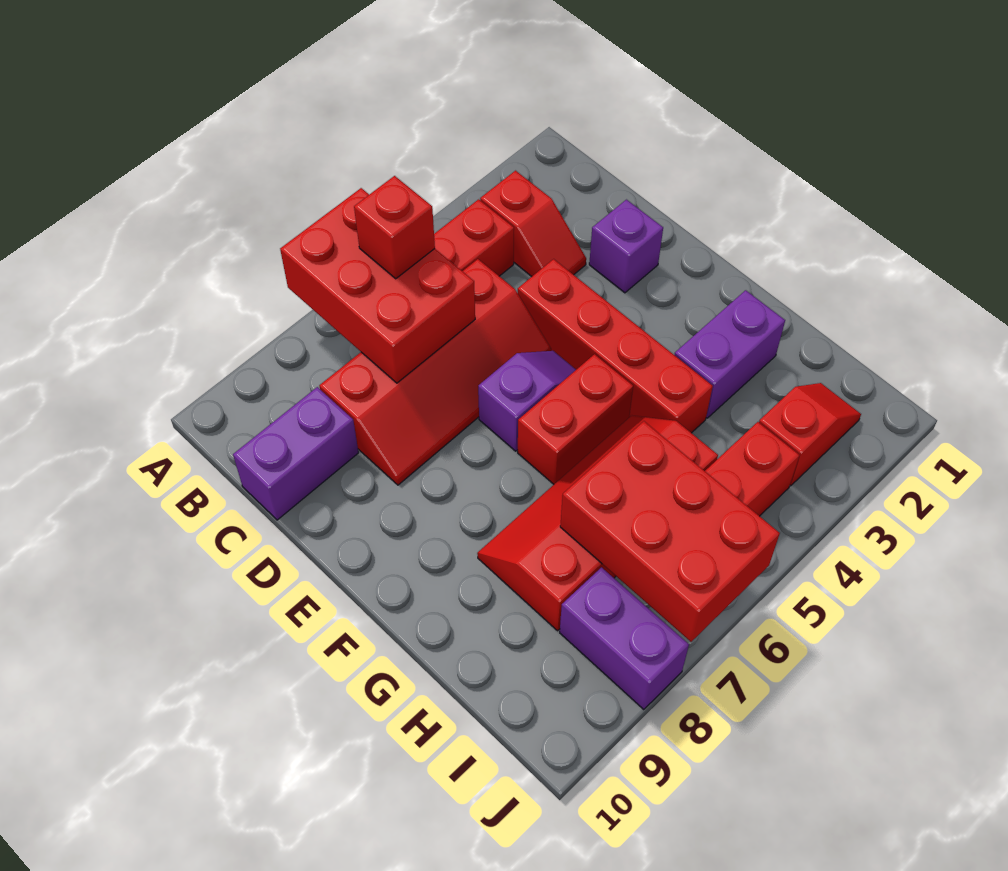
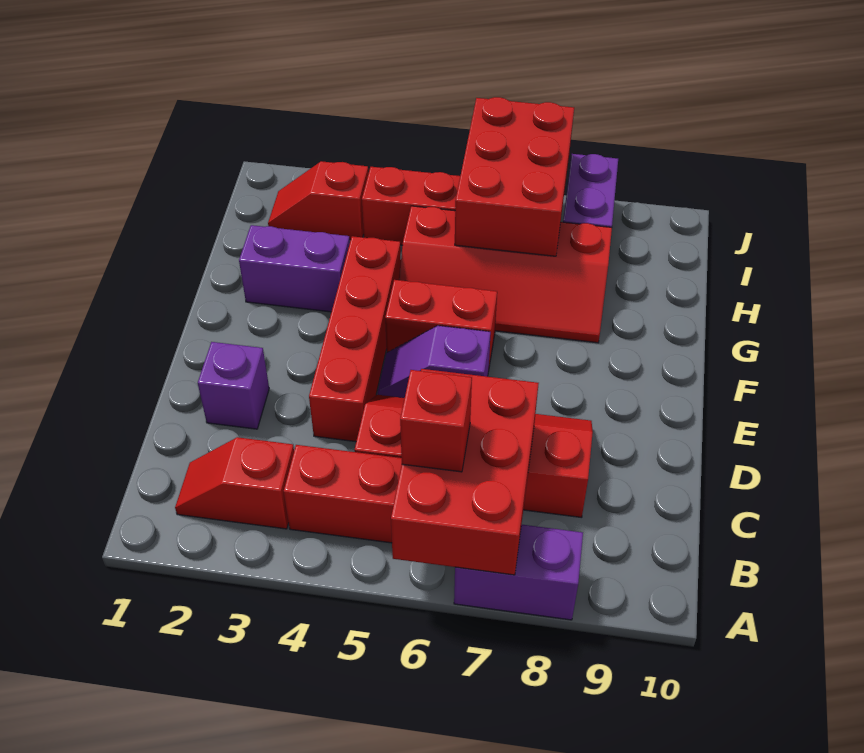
red 1x2 slope [480,171,586,277] -> red 1x2 slope turned to [175,437,294,529]
purple 1x2 brick [233,387,359,520] -> purple 1x2 brick moved to [454,524,583,620]

